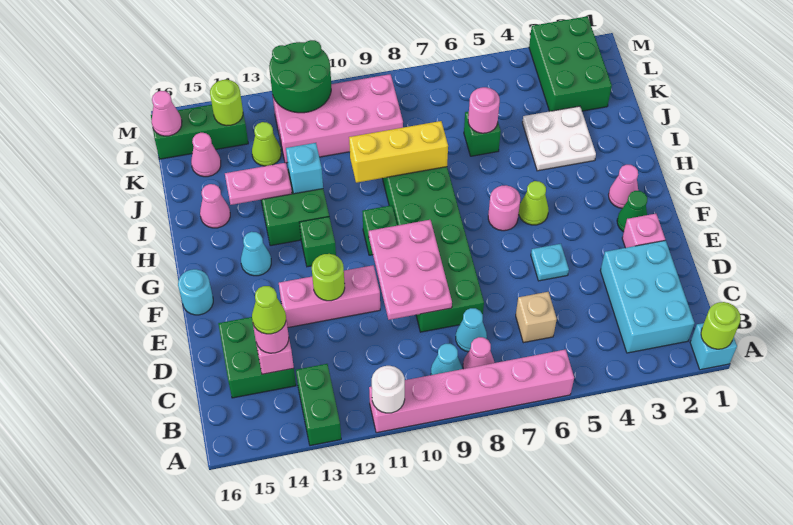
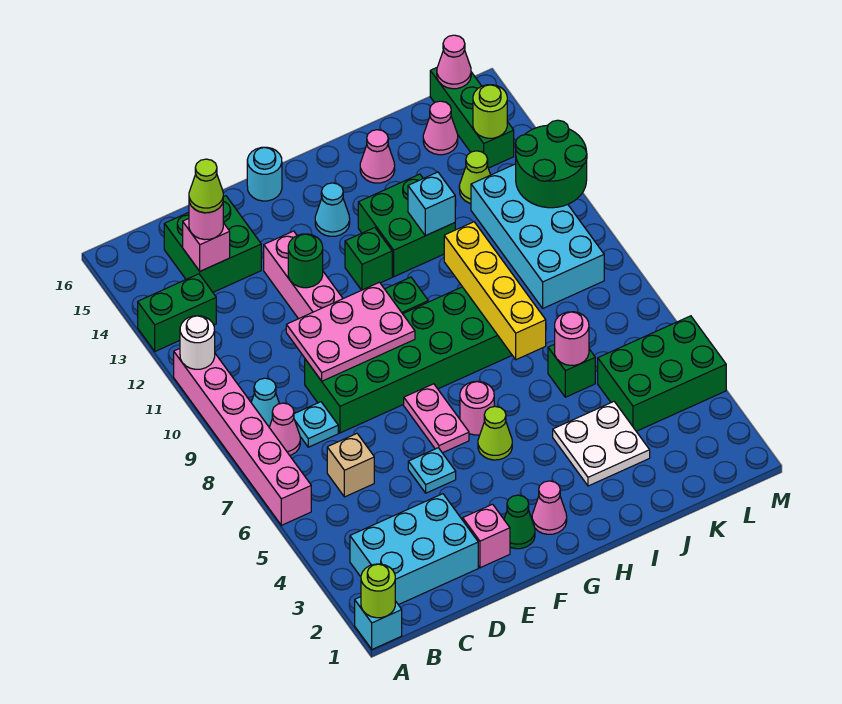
cyan 1x1 cone [456,308,487,352] -> cyan 1x1 plate [294,402,338,447]
lime 1x1 round brick [312,254,345,301] -> green 1x1 round brick [288,234,323,288]
yellow 1x3 brick [349,121,448,183] -> yellow 1x4 brick [444,222,546,360]
pink 1x2 plate [225,163,292,205] -> pink 1x2 plate moved to [404,384,469,453]
green 2x3 brick [529,16,612,111] -> green 2x3 brick moved to [598,316,726,431]
pink 2x4 brick [273,74,403,163] -> cyan 2x4 brick [471,164,604,308]

